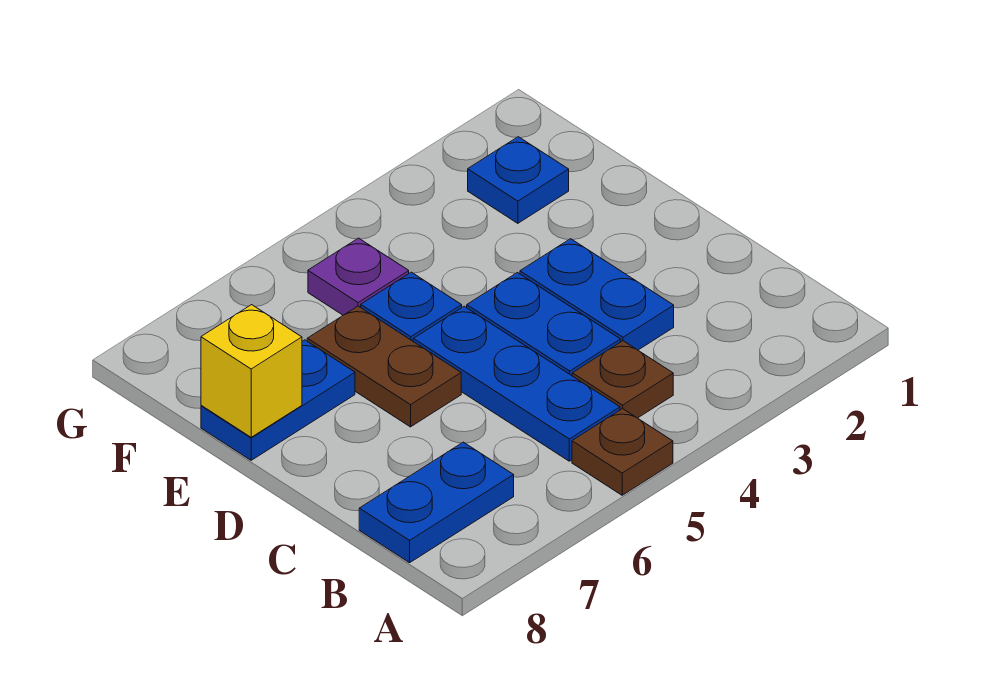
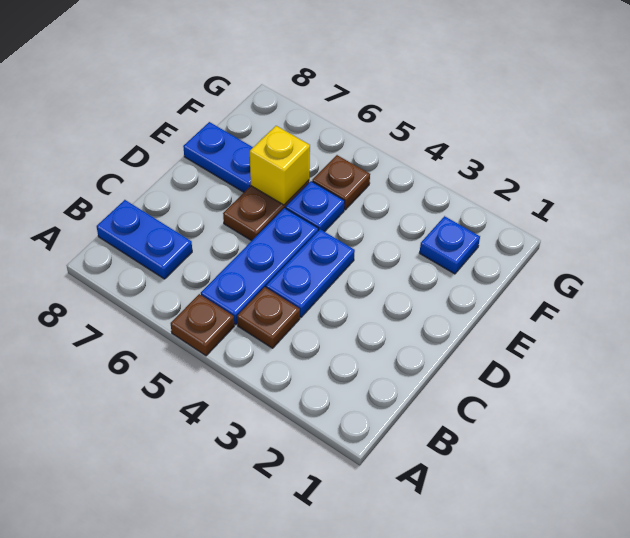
blue 1x2 plate [520,239,674,350] -> none
yellow 1x1 brick [201,305,302,437] -> yellow 1x1 brick moved to [250,126,310,205]
purple 1x1 plate [308,238,409,315] -> brown 1x1 plate [312,155,370,210]

